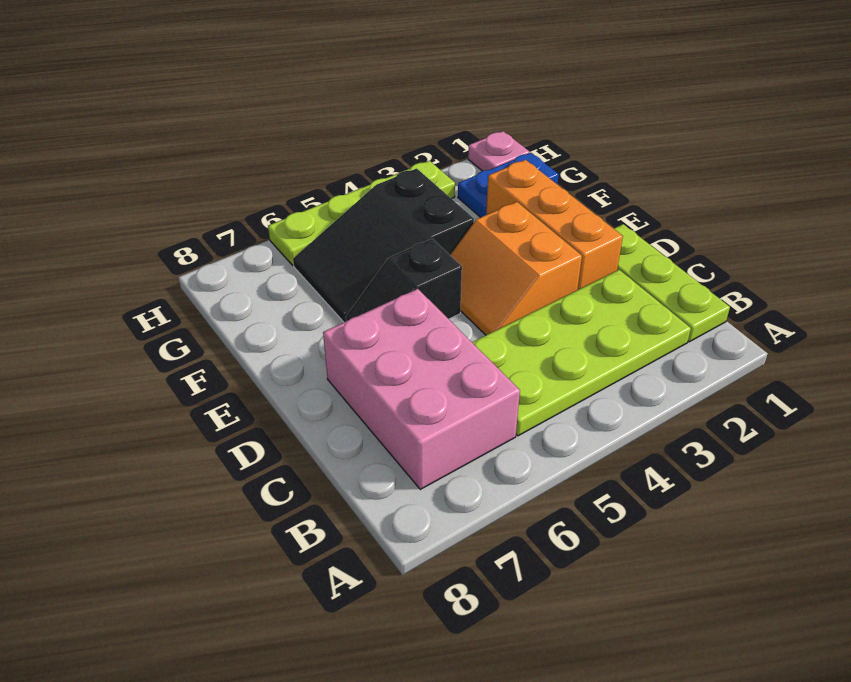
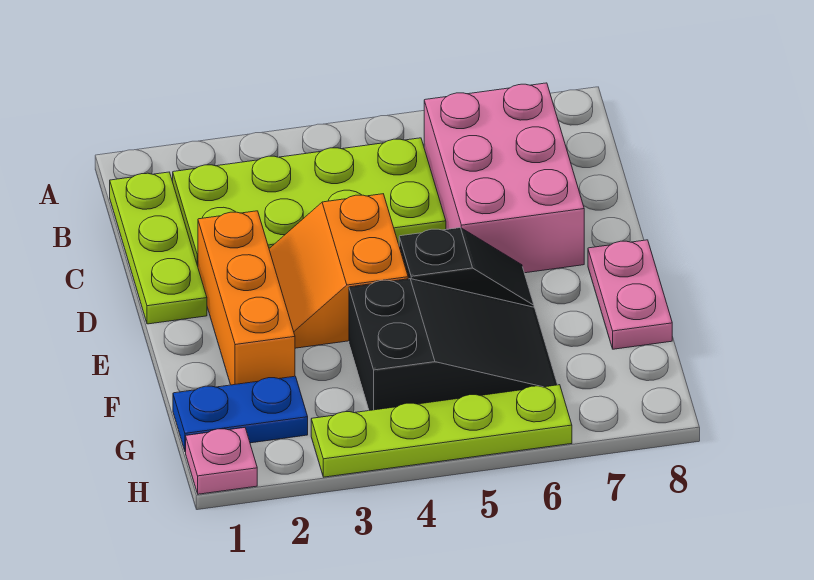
orange 2x2 slope [450,202,582,335] -> orange 2x2 slope turned to [269,194,408,348]
none -> pink 1x2 plate [588,240,672,349]

